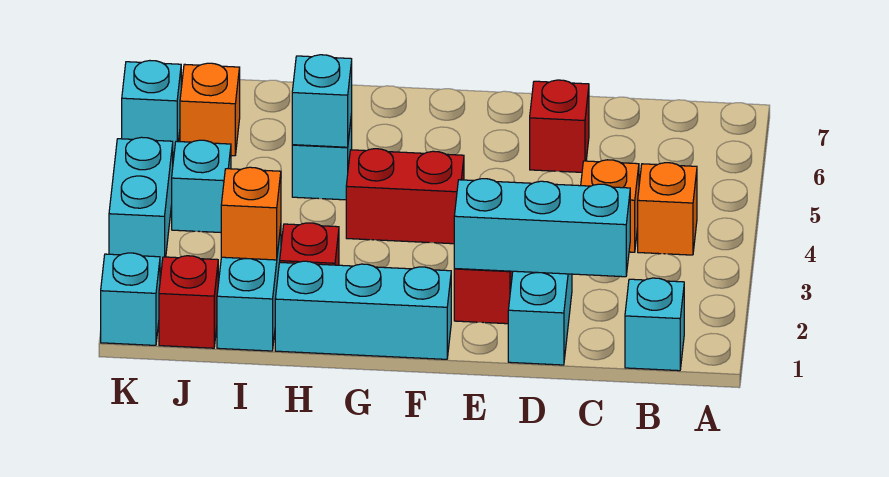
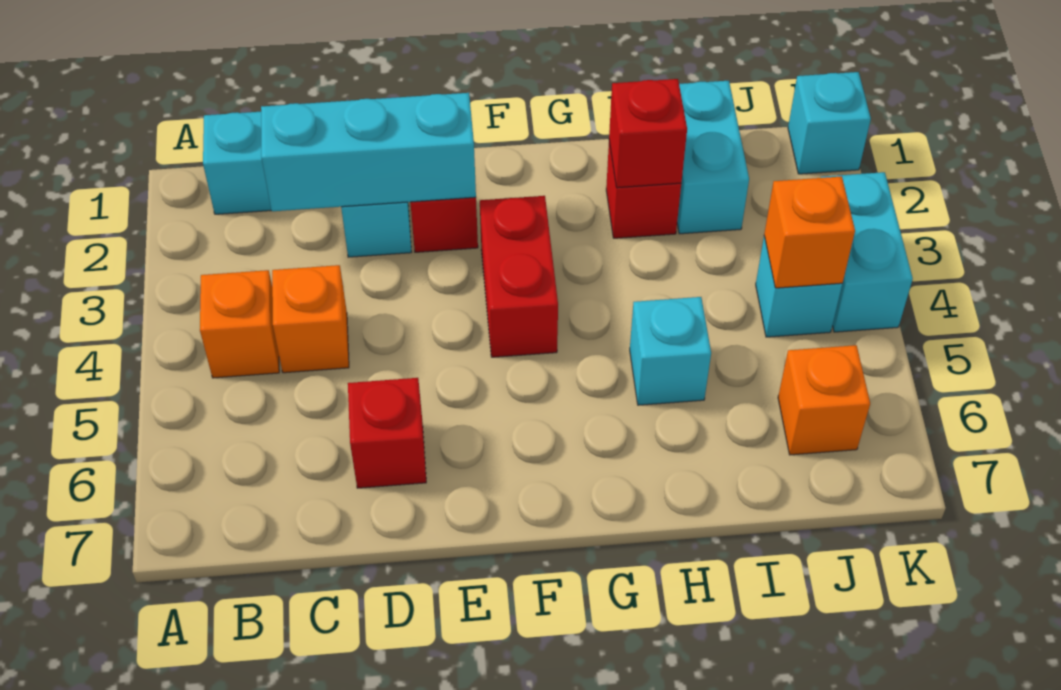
cyan 1x3 brick [275,261,451,359] -> none
red 1x2 brick [346,149,464,244] -> red 1x2 brick turned to [480,196,558,357]
cyan 1x1 brick [292,55,352,147] -> none
orange 1x1 brick [221,167,281,260] -> orange 1x1 brick moved to [764,176,855,288]
red 1x1 brick [159,256,218,348] -> red 1x1 brick moved to [609,79,687,188]
cyan 1x1 brick [122,61,181,153] -> none

